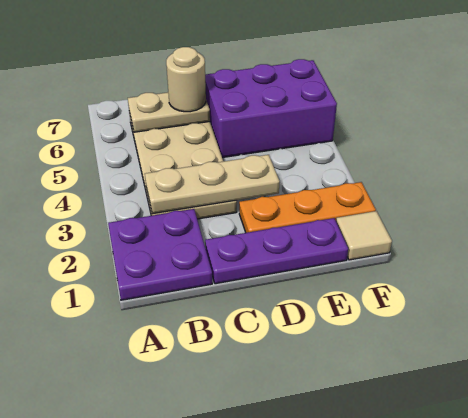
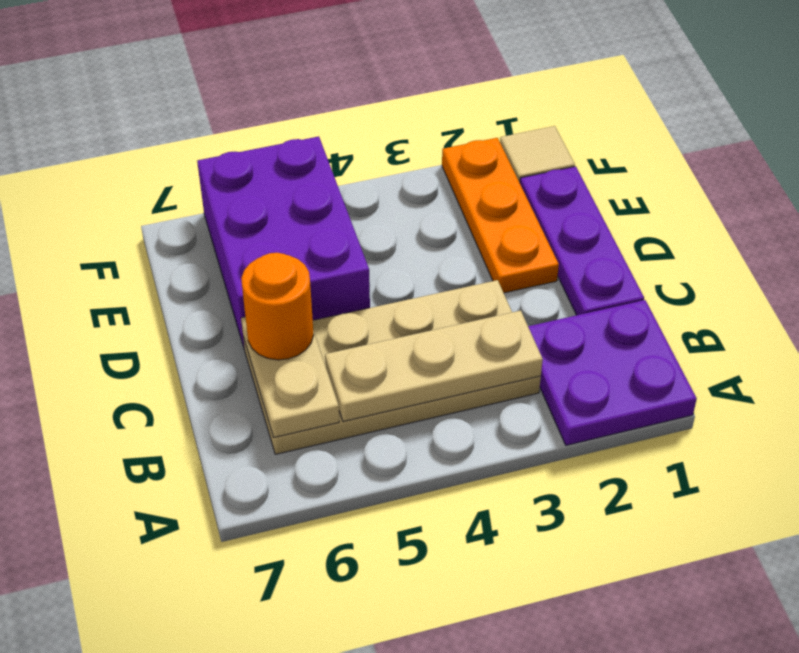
tan 1x3 plate [145,155,280,214] -> tan 1x3 plate turned to [325,311,543,422]
tan 1x1 round brick [166,47,206,112] -> orange 1x1 round brick [241,253,314,360]

